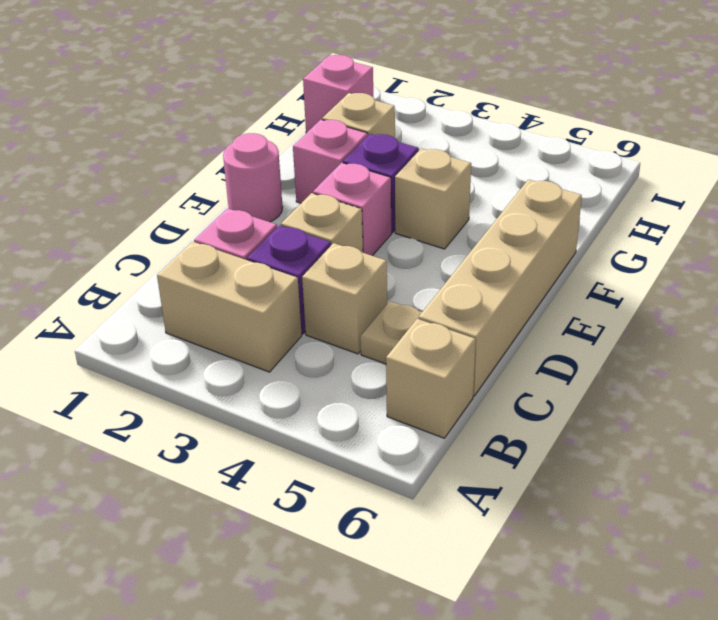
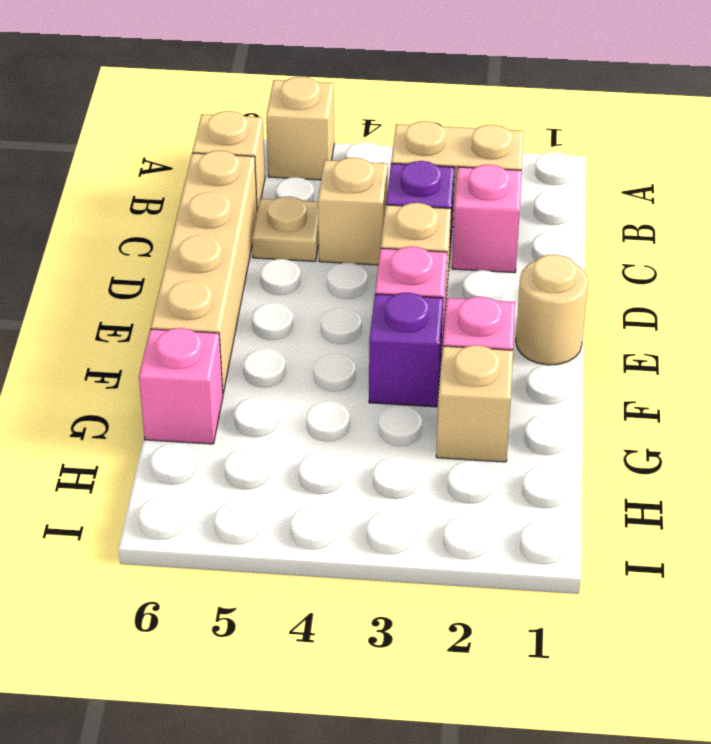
pink 1x1 round brick [223,133,283,222] -> tan 1x1 round brick [516,254,588,365]
tan 1x1 brick [395,149,471,249] -> tan 1x1 brick moved to [266,77,334,180]
pink 1x1 brick [303,55,373,133] -> pink 1x1 brick moved to [139,328,223,444]

